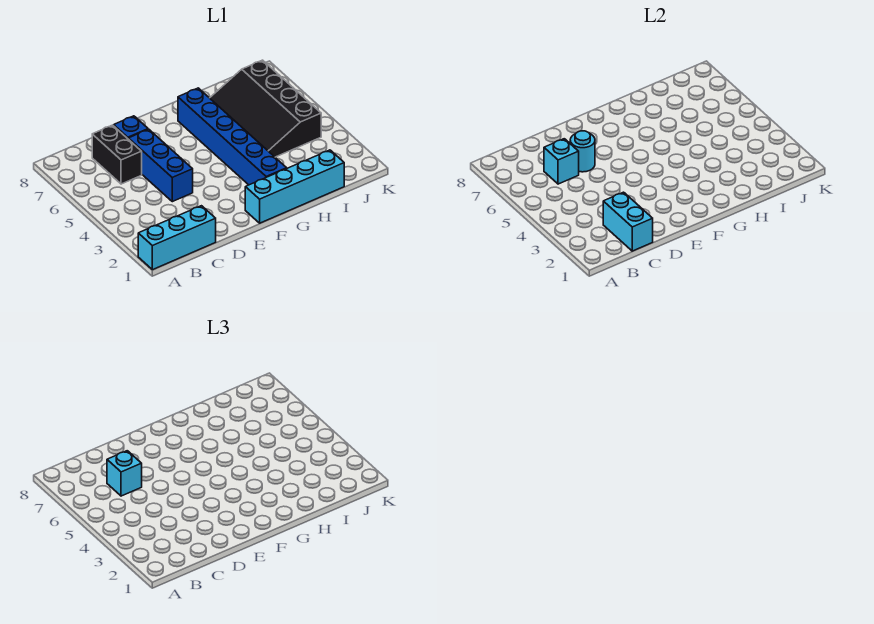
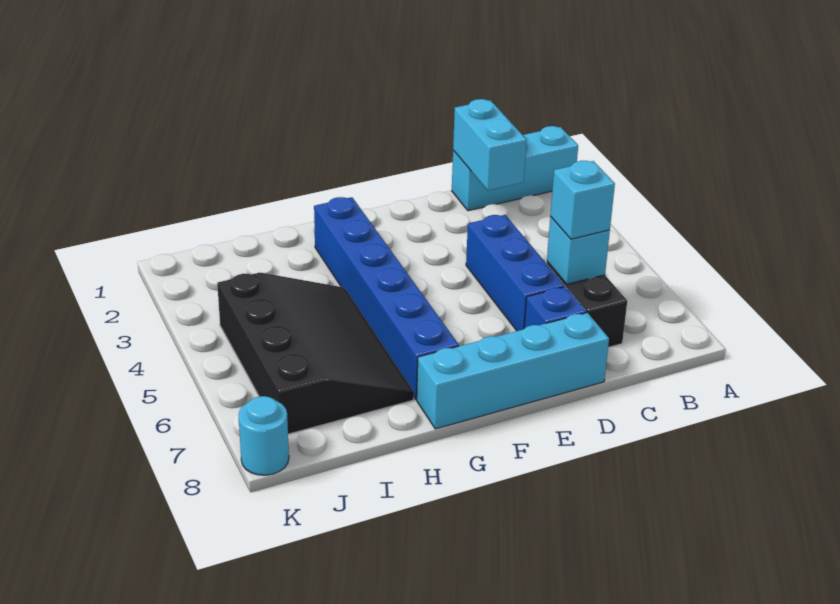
cyan 1x1 round brick [570,131,595,172] -> cyan 1x1 round brick moved to [238,396,289,475]
cyan 1x4 brick [245,150,344,223] -> cyan 1x4 brick moved to [417,313,609,429]

